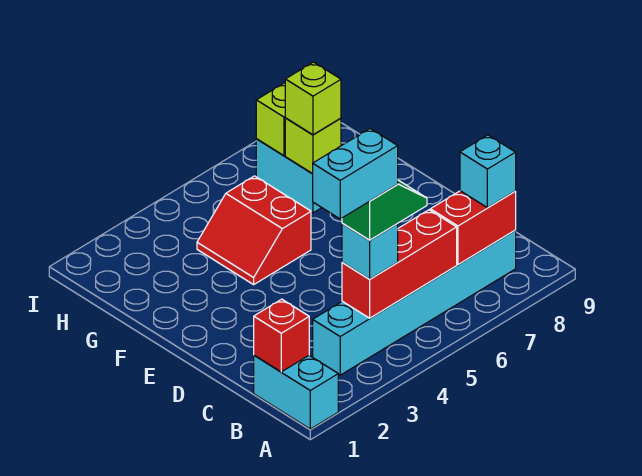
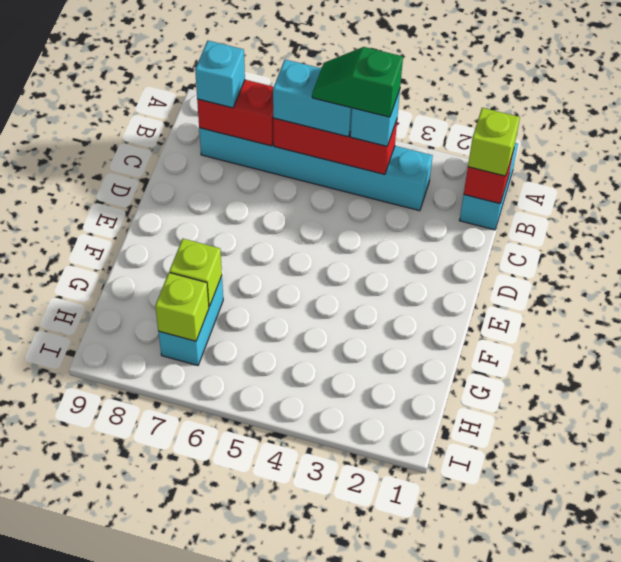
cyan 1x2 brick [313,129,398,219] -> cyan 1x2 brick moved to [273,59,352,137]
red 2x2 slope [197,176,311,285] -> none
lime 1x1 brick [285,62,341,135] -> lime 1x1 brick moved to [468,108,520,176]

